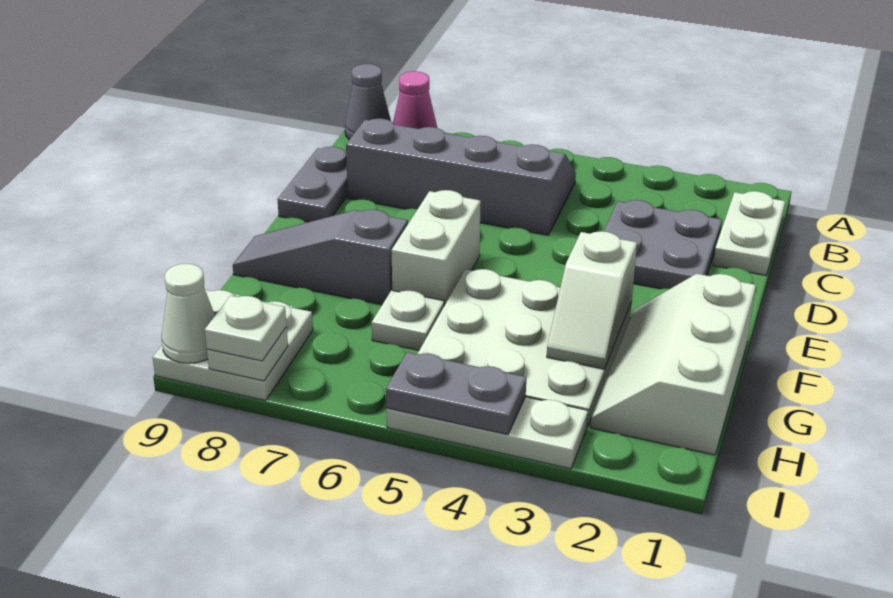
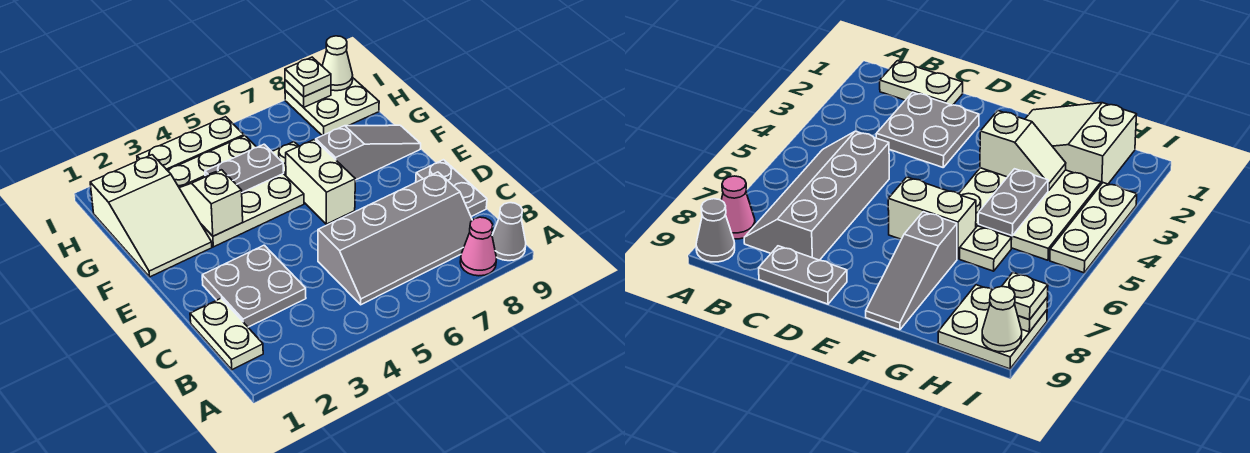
white 2x3 slope [591,274,756,455] -> white 2x3 slope turned to [90,155,212,277]
grey 1x2 plate [386,352,526,435] -> grey 1x2 plate moved to [205,144,284,192]

